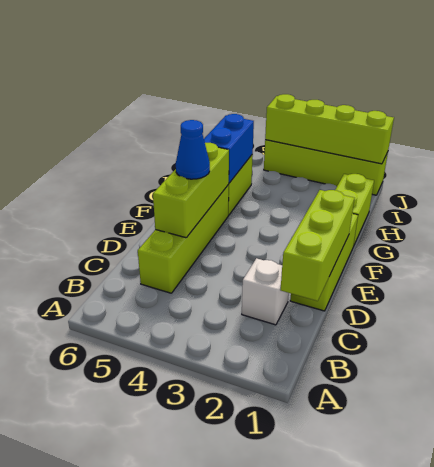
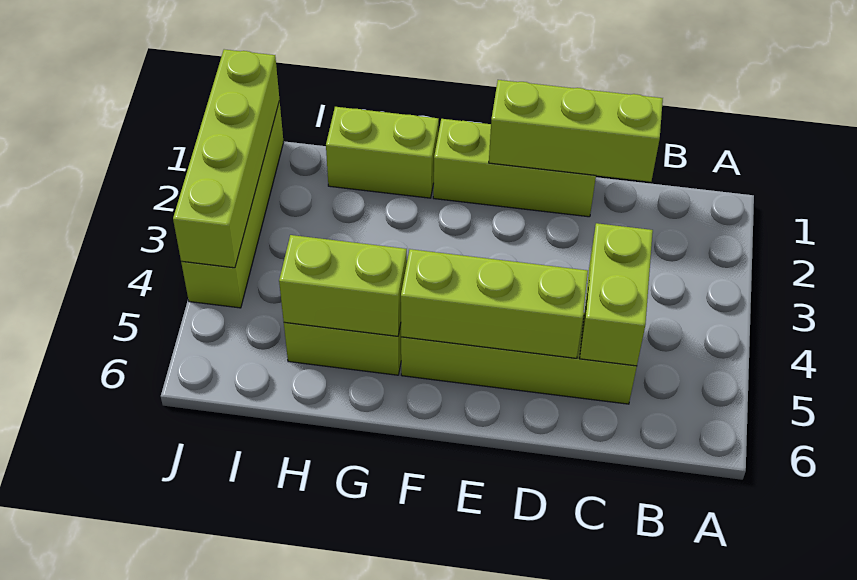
white 1x1 brick [242,258,289,325] -> none
none -> lime 1x2 brick [580,223,653,366]
blue 1x1 cone [176,120,210,179] -> none
blue 1x2 brick [204,114,254,183] -> lime 1x2 brick [279,235,407,336]

